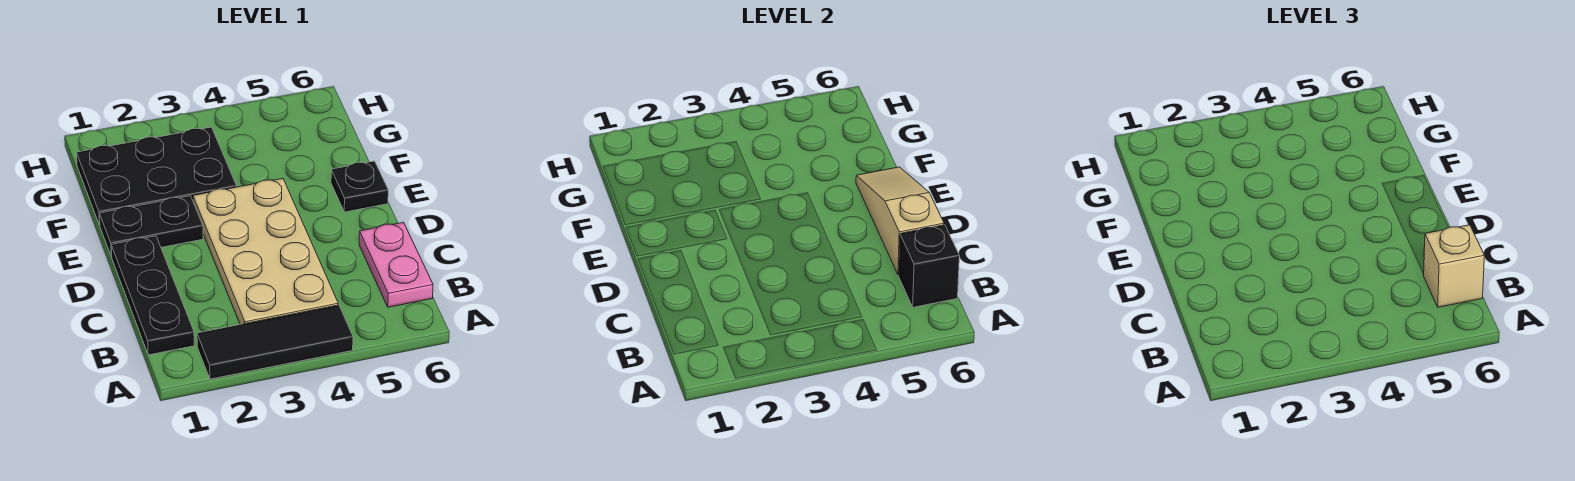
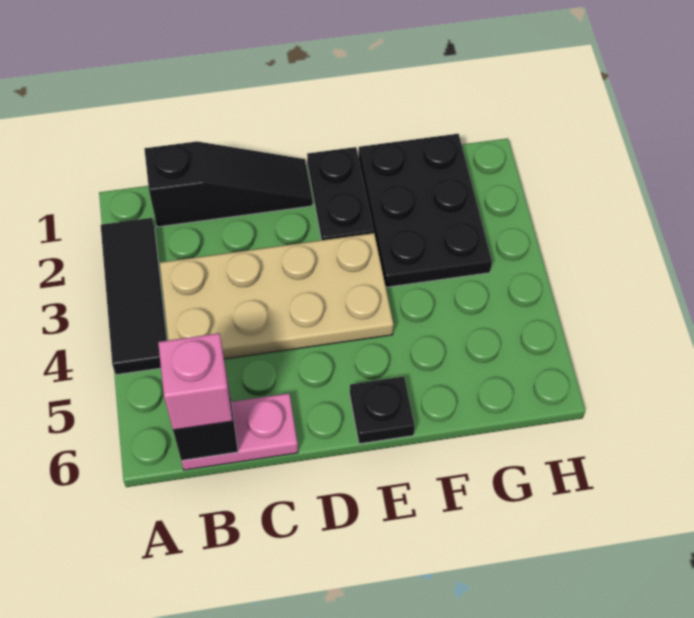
black 1x3 plate [111,236,194,355] -> black 1x3 slope [144,141,312,227]
tan 1x1 brick [1424,225,1484,307] -> pink 1x1 brick [158,333,233,430]
tan 1x3 slope [856,167,944,275] -> none

